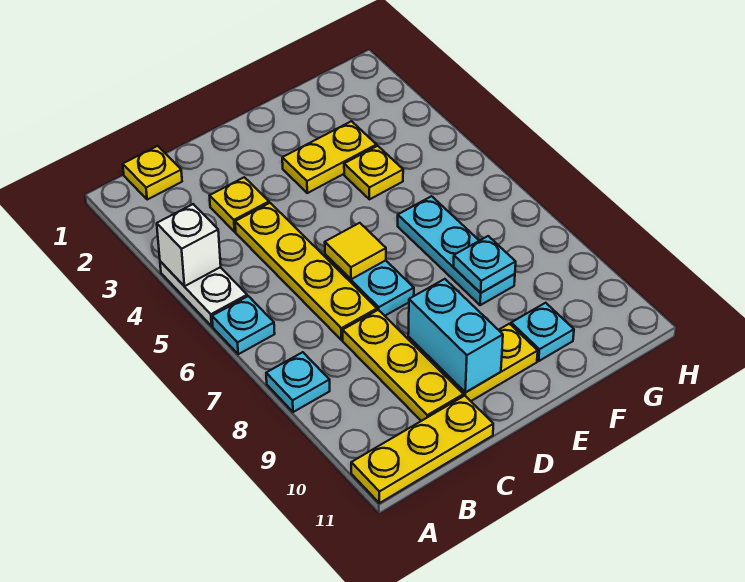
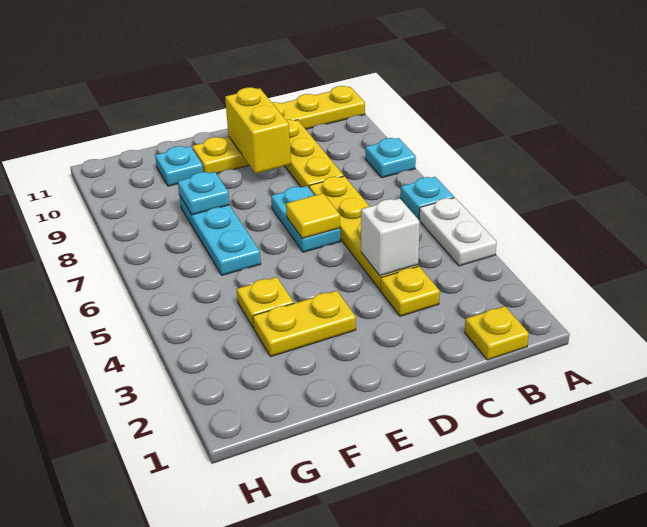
white 1x1 brick [157,204,221,286] -> white 1x1 brick moved to [361,198,420,276]
cyan 1x2 brick [408,279,503,393] -> yellow 1x2 brick [225,87,291,174]

